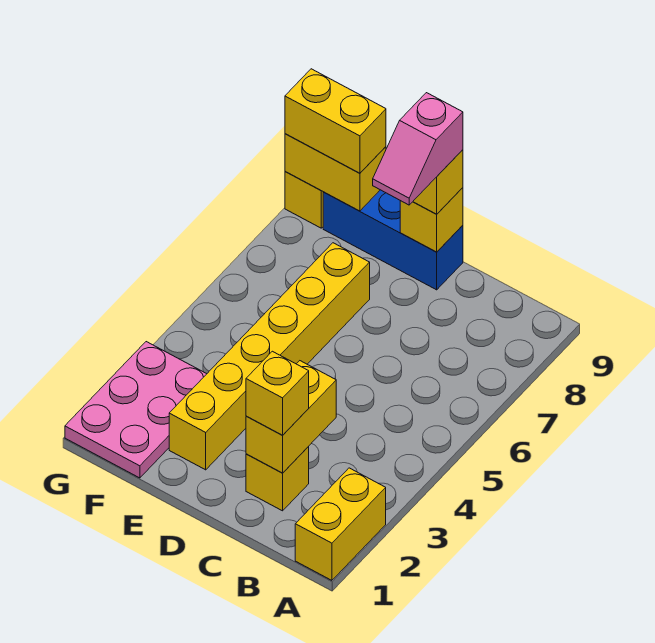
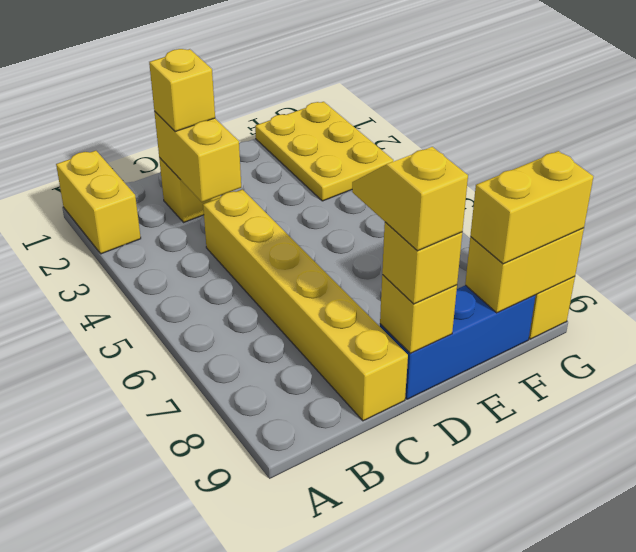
pink 1x2 slope [373,93,463,205] -> yellow 1x2 slope [352,147,468,251]
yellow 1x6 brick [169,243,370,470] -> yellow 1x6 brick moved to [203,189,408,421]
pink 2x3 plate [65,342,206,478] -> yellow 2x3 plate [255,102,393,201]

